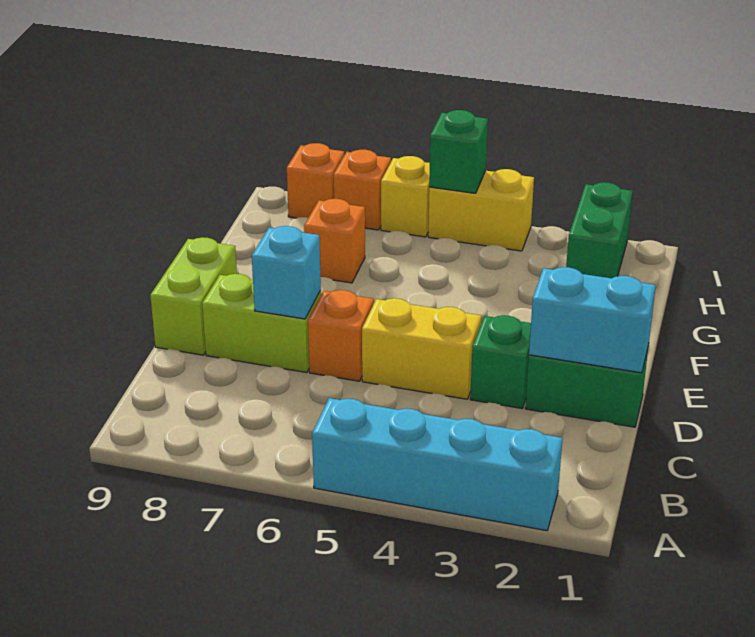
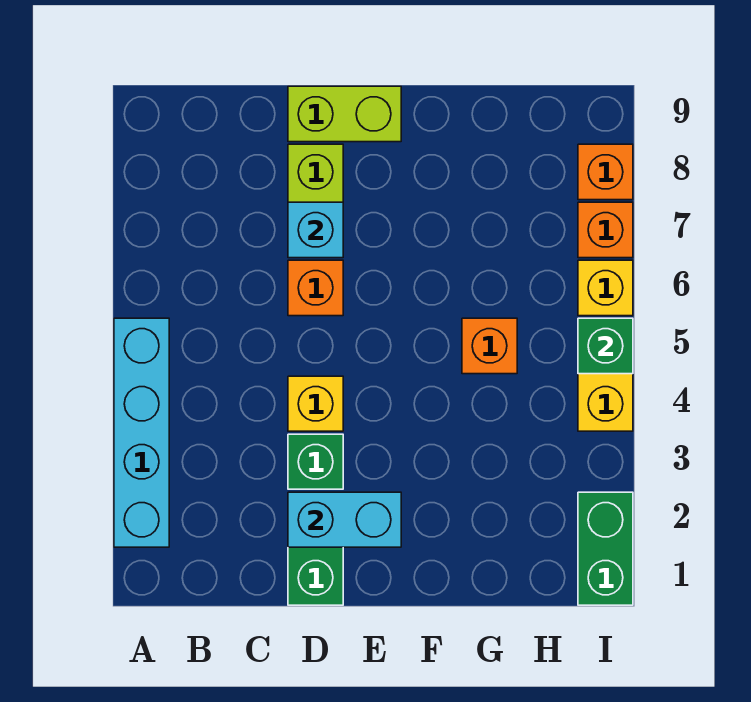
cyan 1x2 brick [529,267,656,373] -> cyan 1x2 brick turned to [288,492,401,547]
yellow 1x2 brick [362,298,481,399] -> yellow 1x1 brick [288,376,343,431]
orange 1x1 brick [304,199,365,283] -> orange 1x1 brick moved to [462,318,517,374]
green 1x2 brick [566,182,633,278] -> green 1x2 brick turned to [578,492,633,605]

